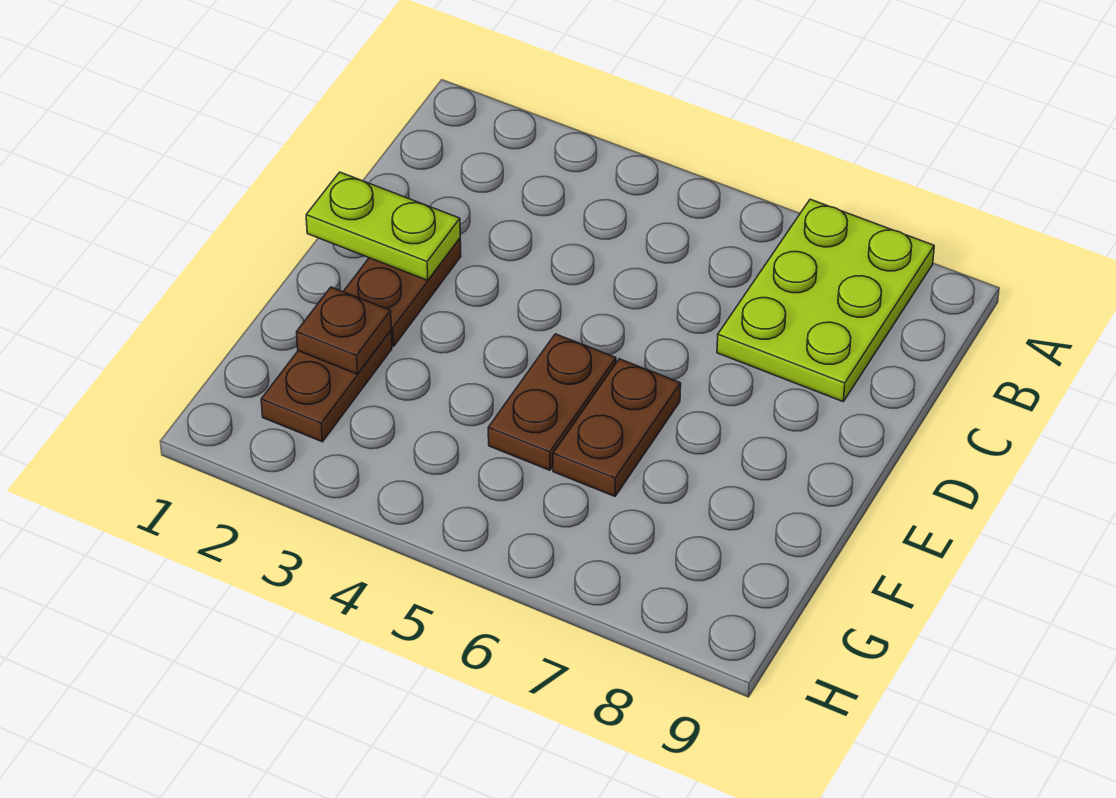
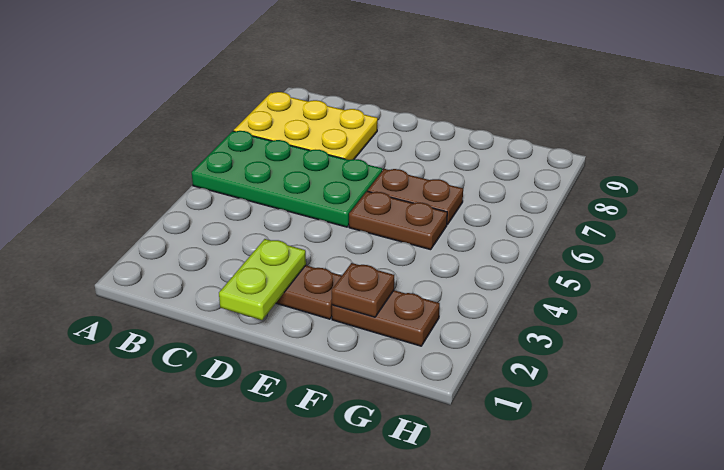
none -> green 2x4 plate [192,131,382,227]
lime 2x3 plate [717,199,934,401] -> yellow 2x3 plate [234,92,378,160]

